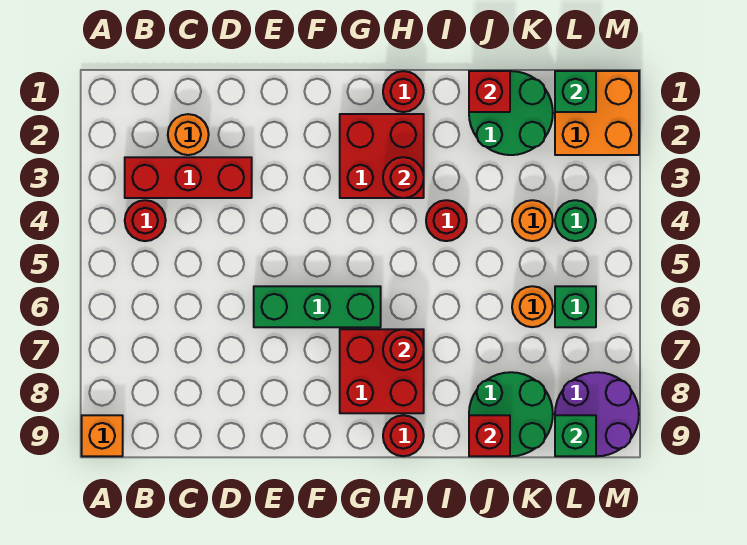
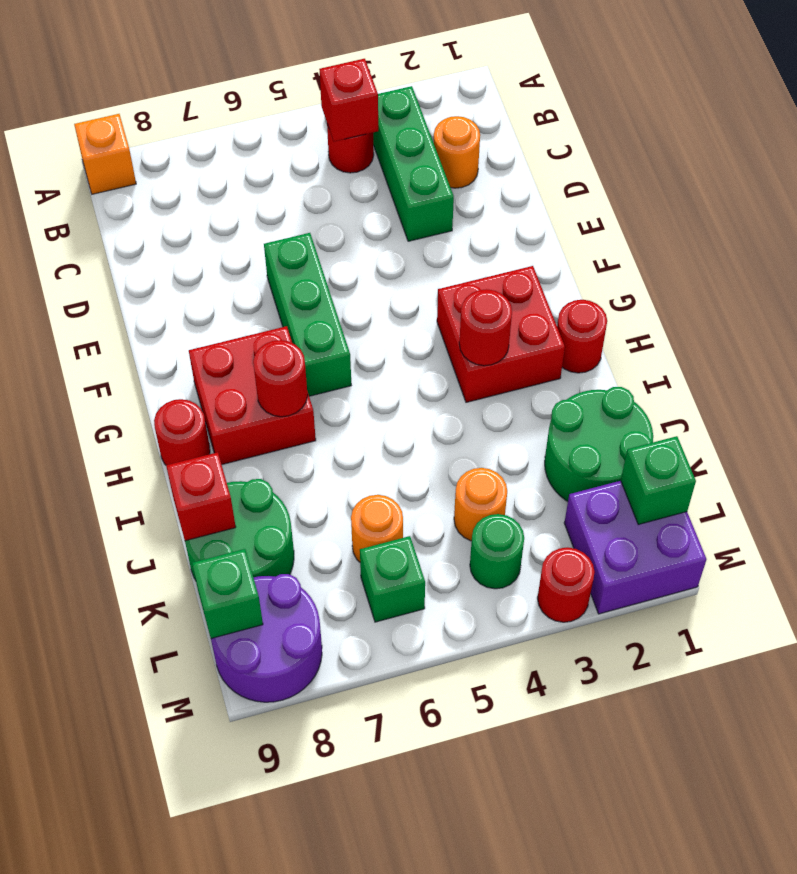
red 1x3 brick [125,157,252,198] -> green 1x3 brick [373,86,454,241]
red 1x1 round brick [426,200,467,241] -> red 1x1 round brick moved to [538,547,595,622]
red 1x1 brick [469,71,510,112] -> red 1x1 brick moved to [319,59,378,142]
orange 2x2 brick [555,71,639,155] -> purple 2x2 brick [564,481,706,614]

